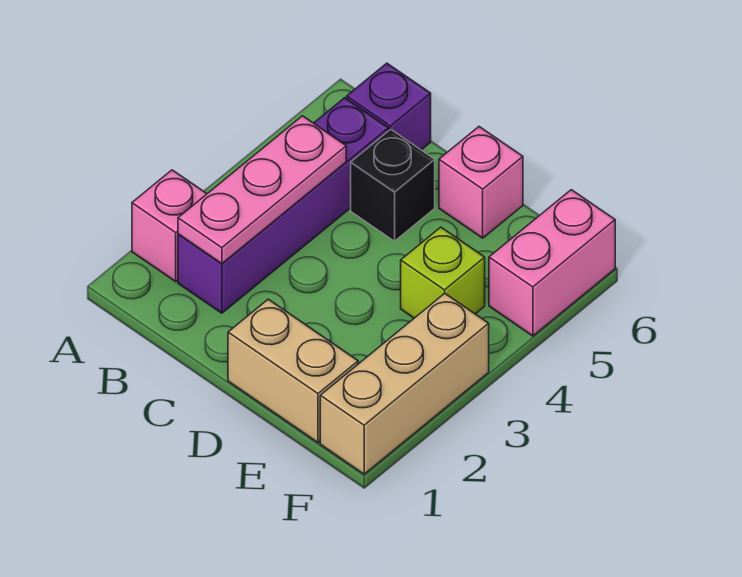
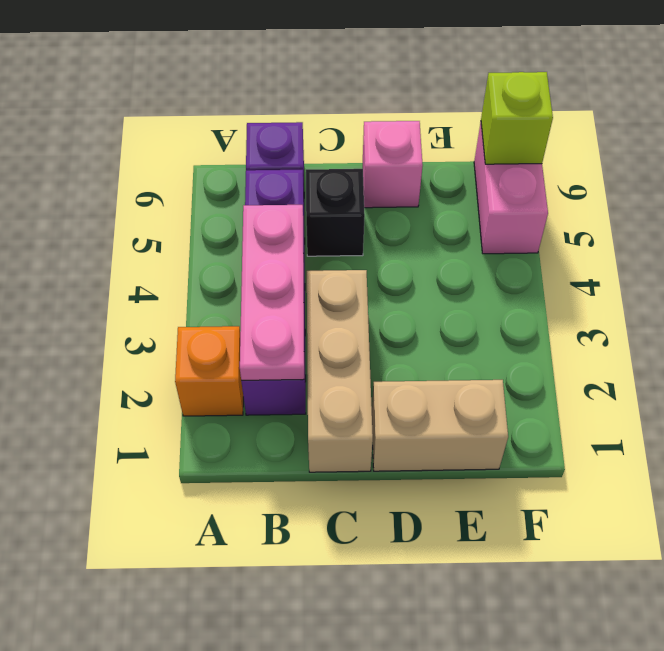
pink 1x1 brick [132,170,207,282] -> orange 1x1 brick [175,326,243,416]
lime 1x1 brick [401,227,485,318] -> lime 1x1 brick moved to [481,72,553,164]
tan 1x3 brick [320,293,489,474] -> tan 1x3 brick moved to [307,270,373,472]

